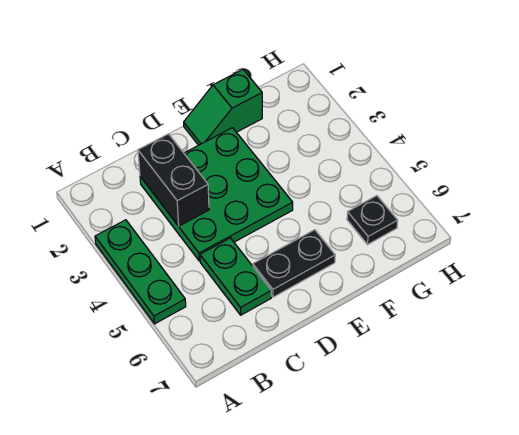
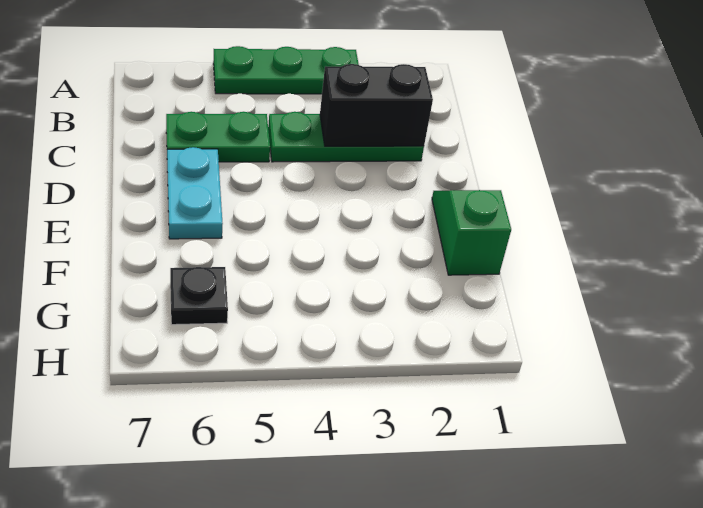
green 3x3 plate [140,128,293,261] -> green 1x3 plate [268,112,424,162]
black 1x2 plate [253,230,335,297] -> cyan 1x2 plate [167,147,223,239]

